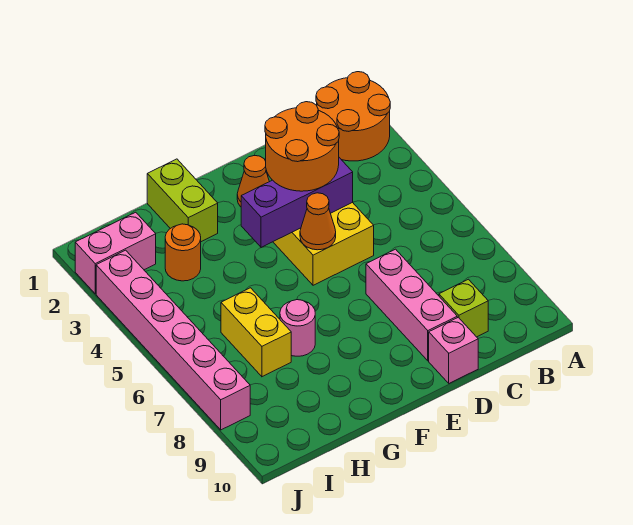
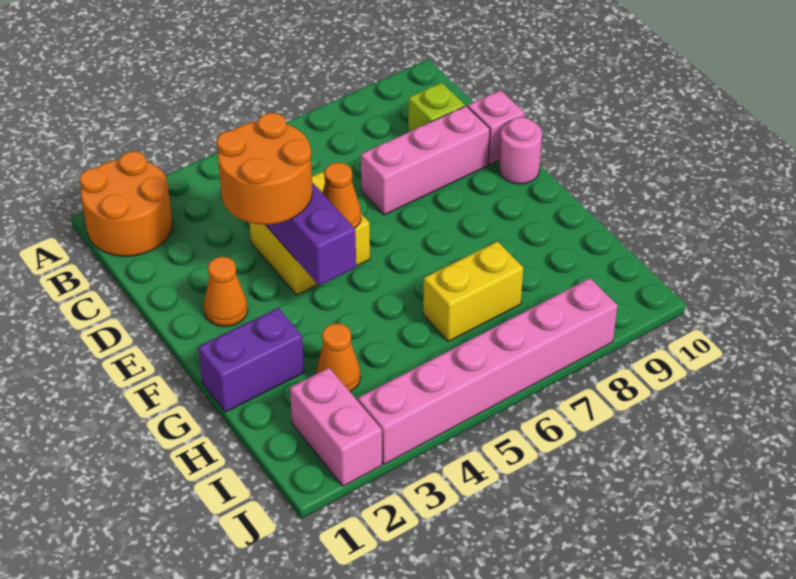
lime 1x2 brick [147,159,218,242] -> purple 1x2 brick [198,308,304,412]
pink 1x1 round brick [280,300,315,356] -> pink 1x1 round brick moved to [499,117,542,184]
orange 1x1 round brick [165,224,201,281] -> orange 1x1 cone [316,323,361,392]

